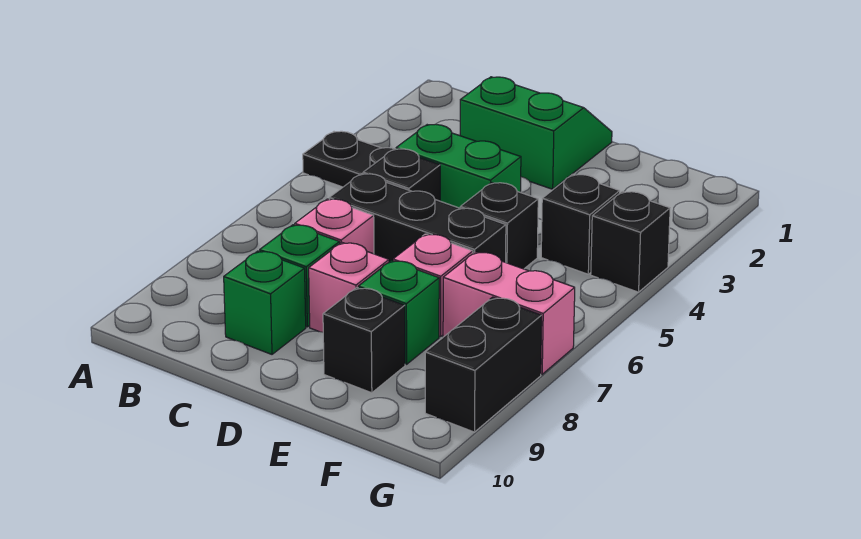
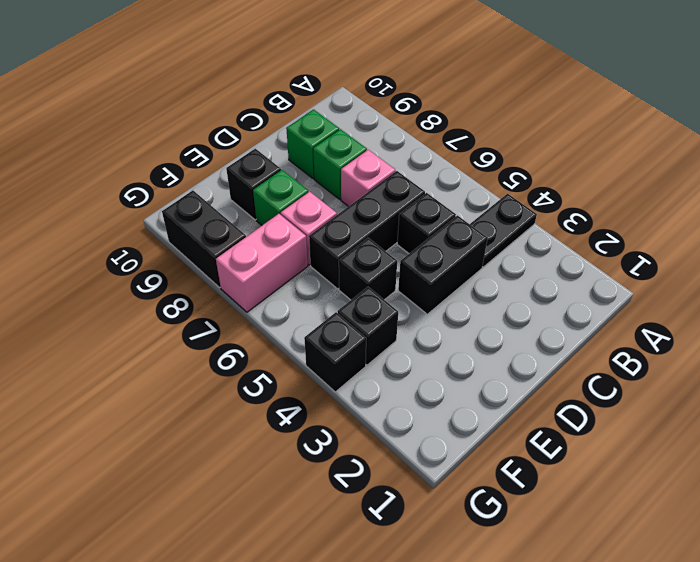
green 2x2 slope [460,77,612,189] -> none
green 1x2 brick [396,124,521,208] -> black 1x2 brick [398,215,488,314]
pink 1x1 brick [309,243,389,332] -> none

